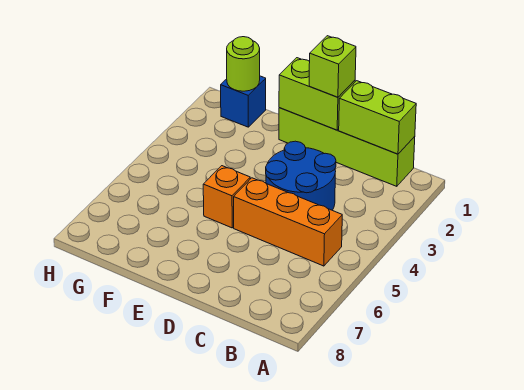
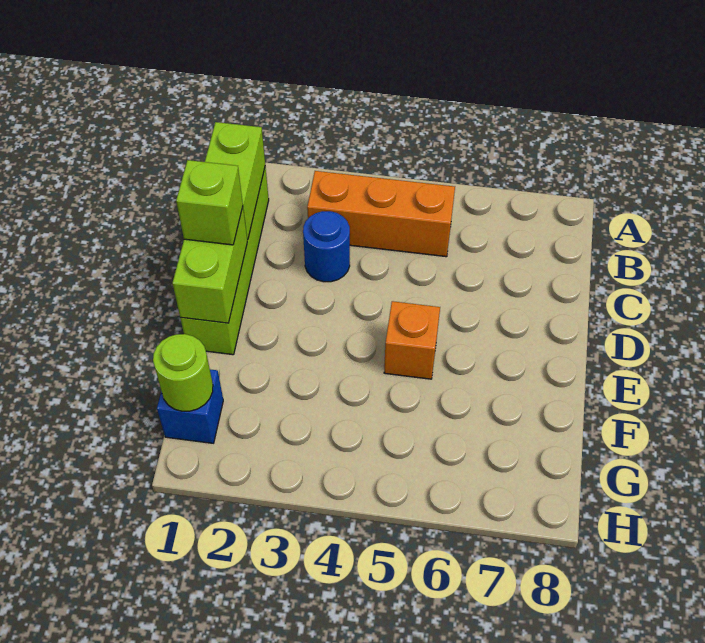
orange 1x3 brick [234,178,342,266] -> orange 1x3 brick turned to [307,171,455,257]
blue 2x2 round brick [266,141,336,210] -> blue 1x1 round brick [303,211,350,282]

